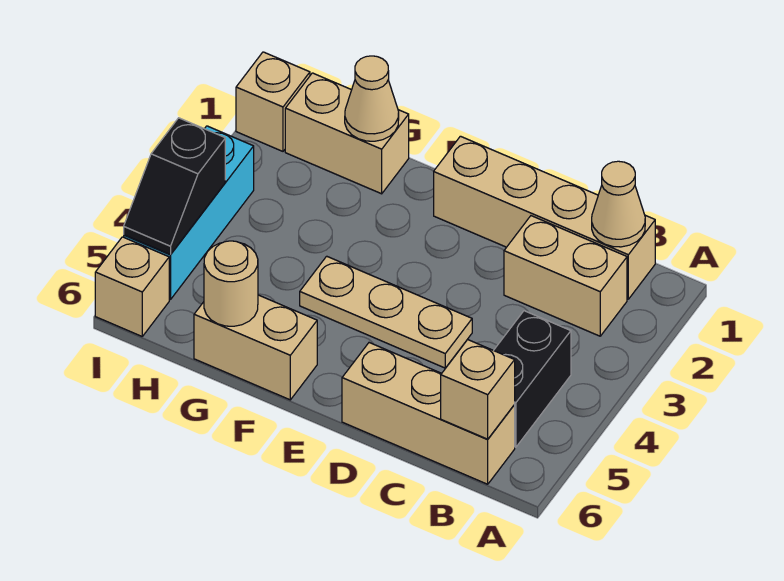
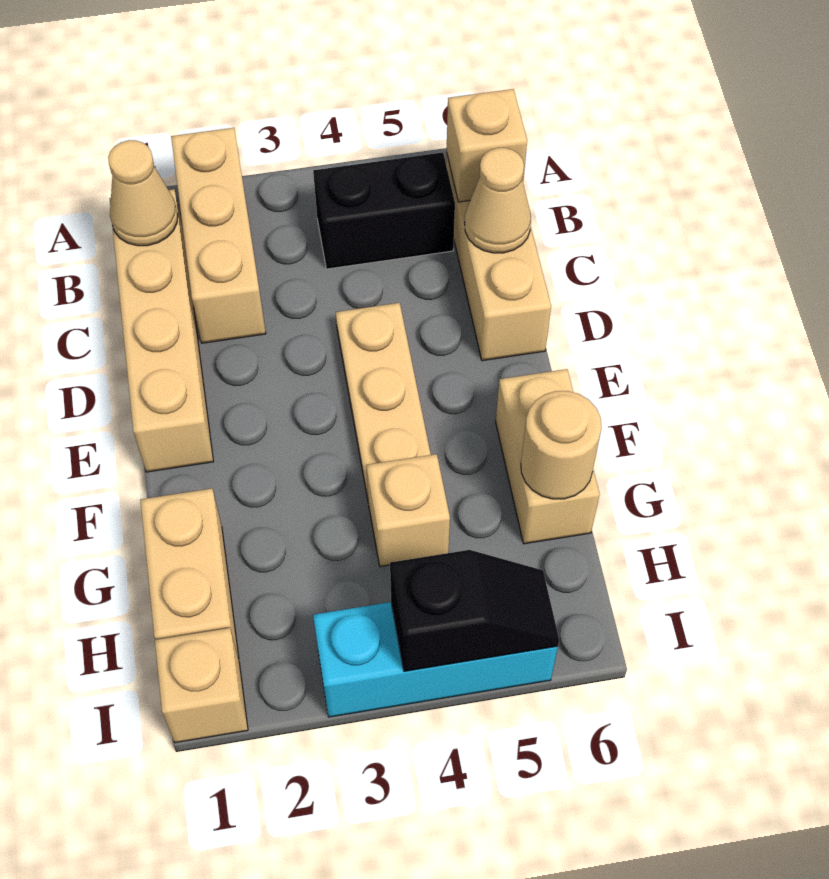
tan 1x2 brick [504,216,627,336] -> tan 1x3 brick [171,128,266,343]
tan 1x1 cone [345,56,399,141] -> tan 1x1 cone moved to [465,148,531,253]
tan 1x1 brick [95,237,169,336] -> tan 1x1 brick moved to [366,454,450,567]

